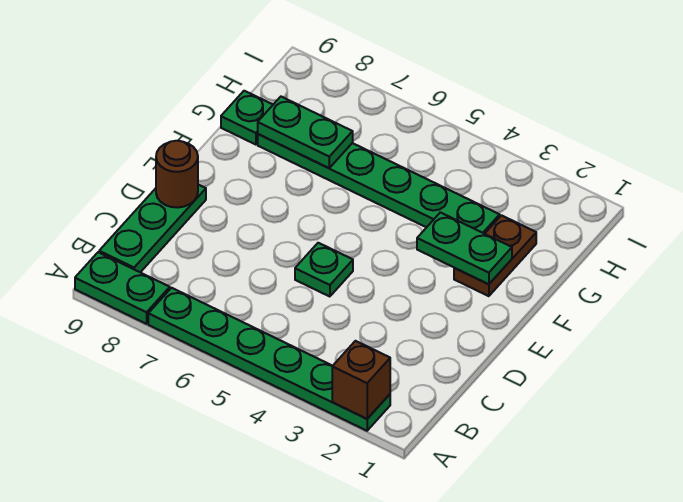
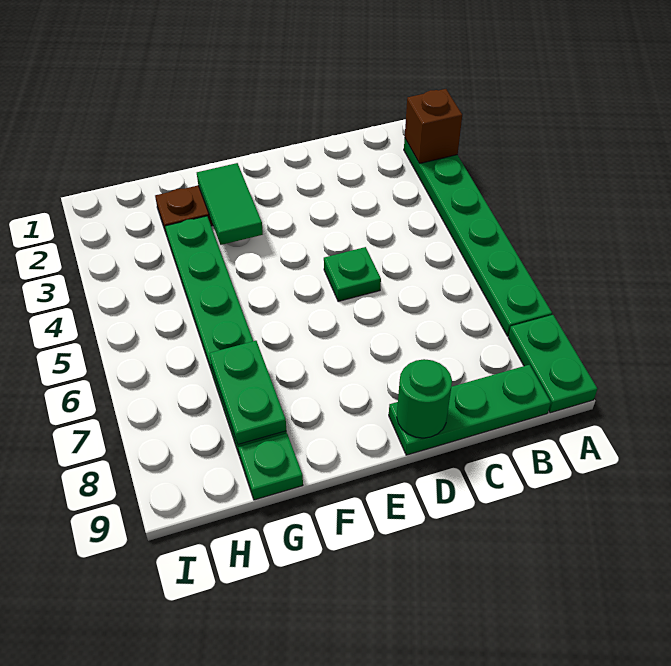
brown 1x1 round brick [156,141,198,208] -> green 1x1 round brick [397,359,452,438]
green 1x2 plate [417,212,512,284] -> green 1x2 tile [197,163,263,245]

